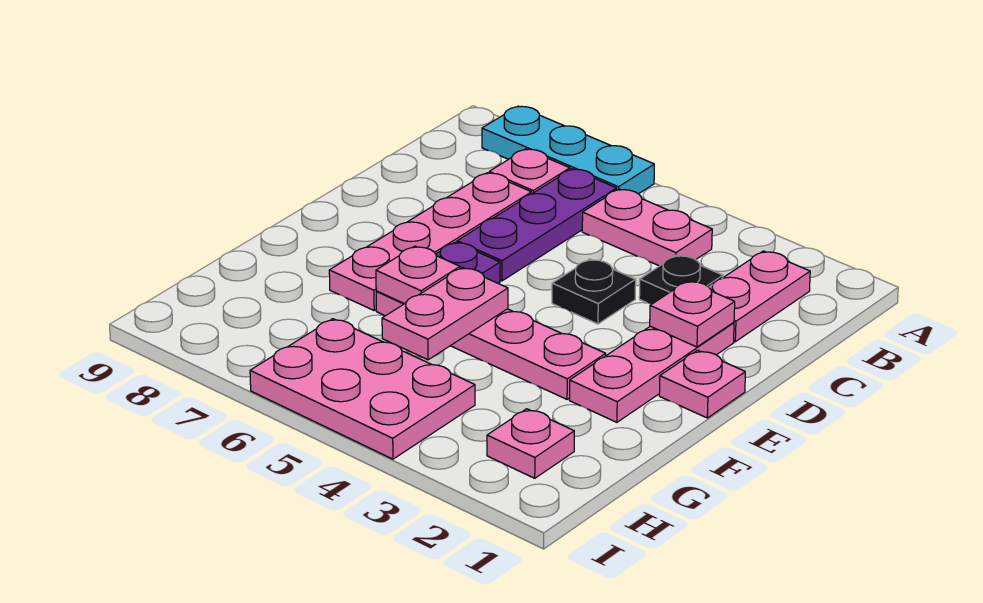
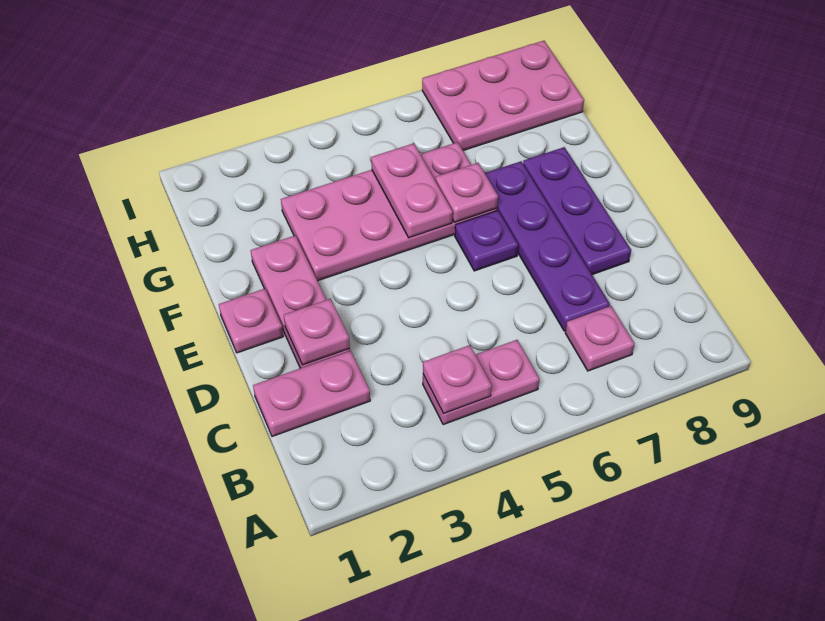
cyan 1x3 plate [482,106,654,194] -> none
pink 1x2 plate [709,251,810,342] -> pink 1x2 plate turned to [253,351,370,437]
purple 1x3 plate [457,169,617,281] -> purple 1x3 plate moved to [523,147,631,275]
black 1x1 plate [639,255,723,304] -> none
pink 1x4 plate [329,173,531,310] -> purple 1x4 plate [485,161,610,331]
black 1x1 plate [552,259,636,324] -> none
pink 1x4 plate [376,291,606,399] -> pink 2x4 plate [281,142,497,281]
pink 1x1 plate [487,409,574,478] -> pink 1x1 plate moved to [423,345,492,414]
pink 2x3 plate [250,319,475,459] -> pink 2x3 plate moved to [422,41,584,150]

